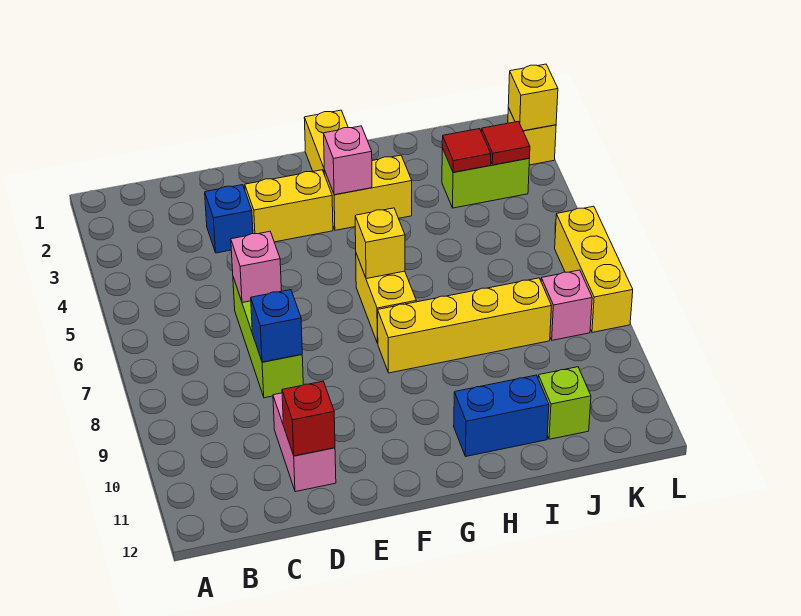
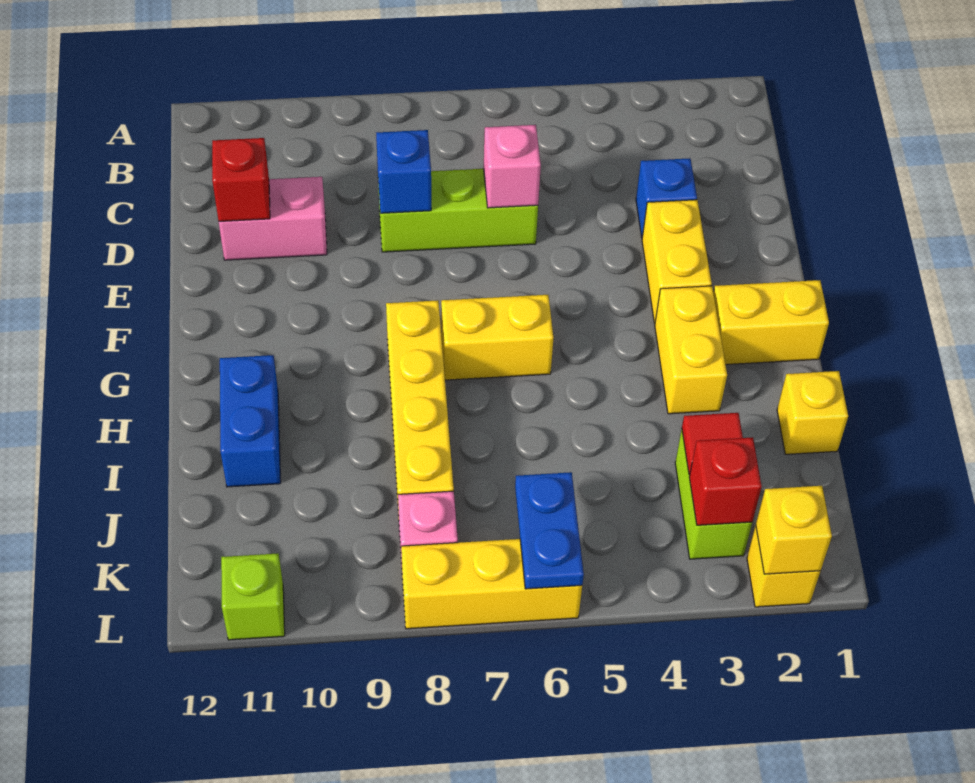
pink 1x1 brick [324,126,372,195] -> none
yellow 1x1 brick [355,208,405,279] -> yellow 1x1 brick moved to [777,371,848,454]
lime 1x1 brick [538,367,591,439] -> lime 1x1 brick moved to [221,553,285,640]
red 1x1 tile [482,121,530,165] -> red 1x1 brick [689,437,762,525]
none -> blue 1x2 plate [515,472,584,589]

